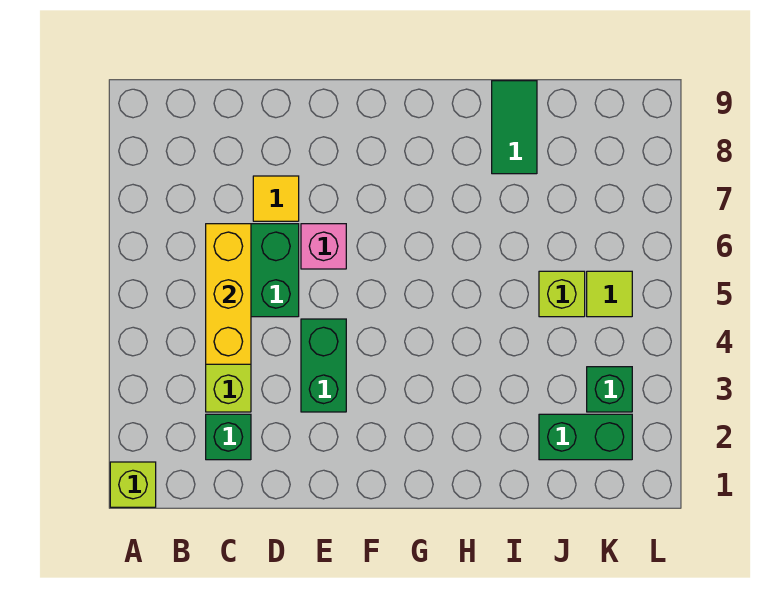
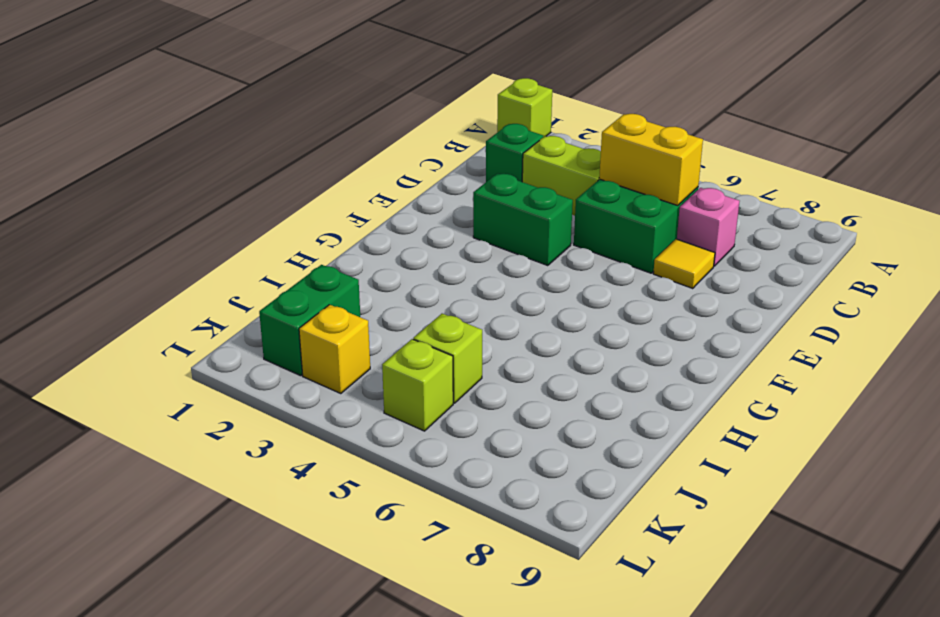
yellow 1x3 brick [206,224,251,364] -> yellow 1x2 brick [599,114,703,205]
pink 1x1 brick [301,224,346,269] -> pink 1x1 brick moved to [677,188,740,266]
green 1x2 tile [492,81,537,174] -> none
green 1x1 brick [587,367,632,412] -> yellow 1x1 brick [299,305,370,394]
lime 1x1 tile [587,271,632,317] -> lime 1x1 brick [382,339,453,431]

